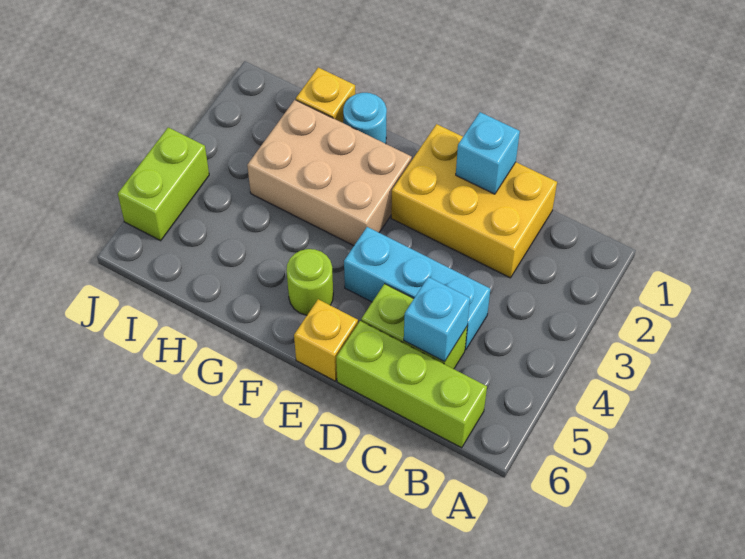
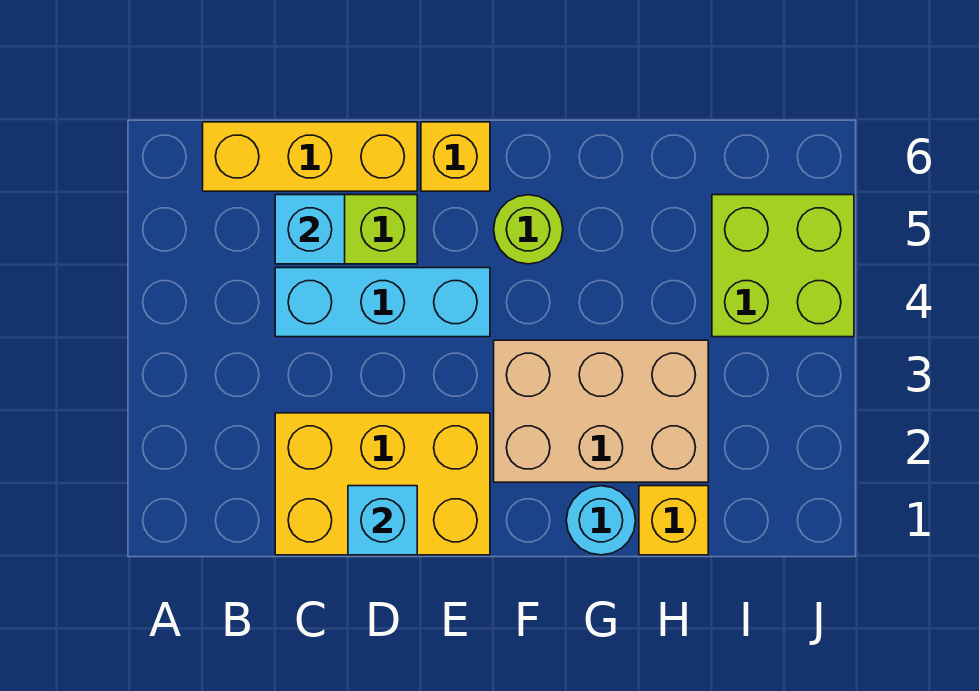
lime 1x3 brick [336,321,487,448] -> yellow 1x3 brick [203,122,417,191]
lime 1x2 brick [118,127,209,241] -> lime 2x2 brick [712,195,854,337]

